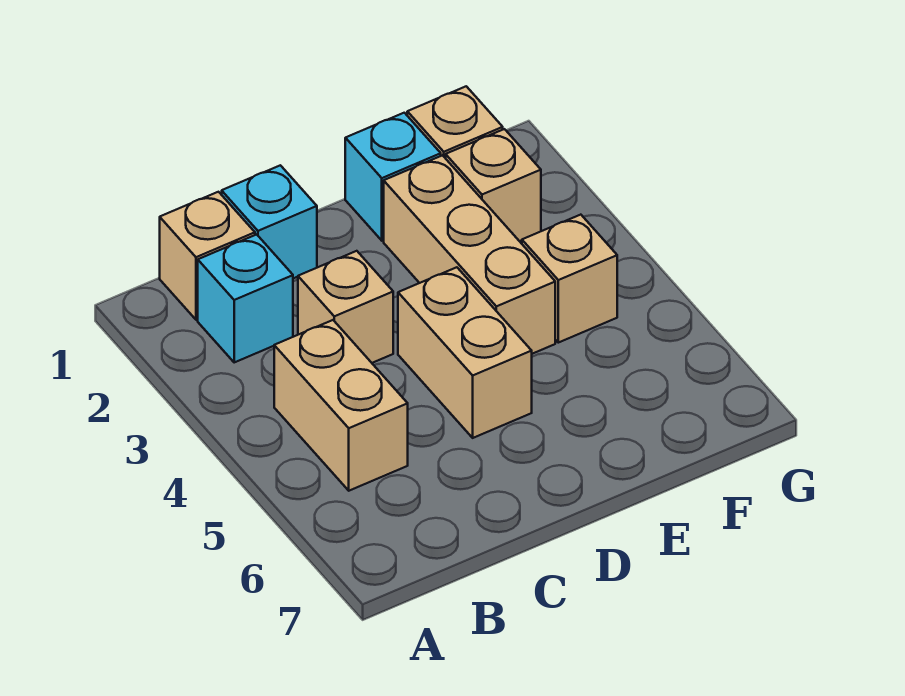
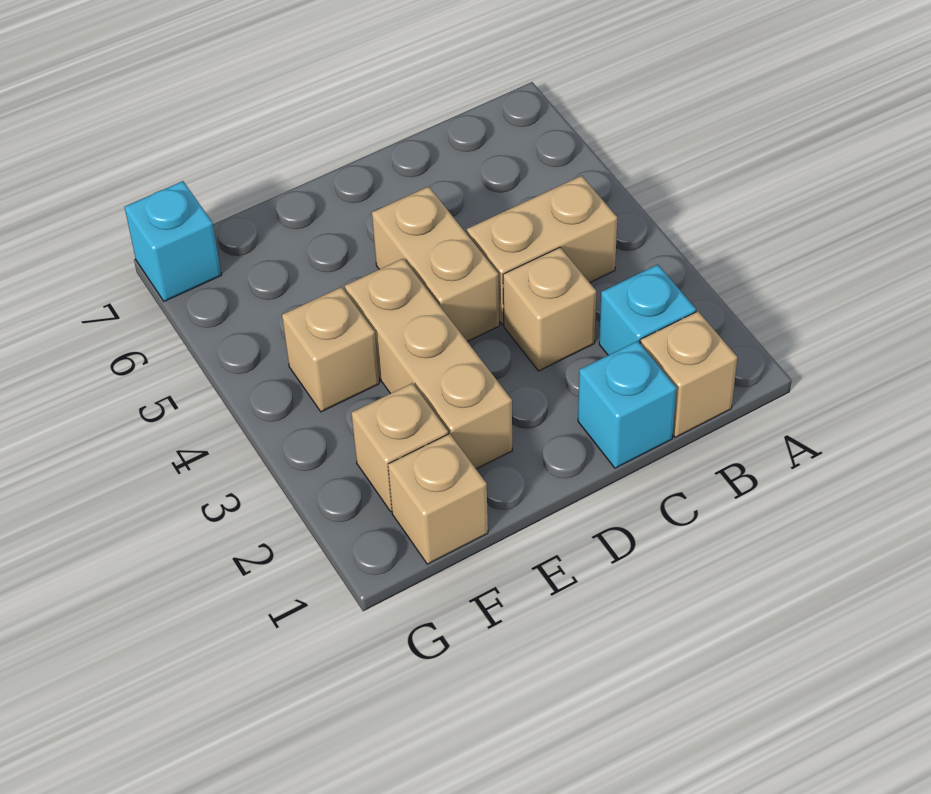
tan 1x2 brick [274,320,408,491] -> tan 1x2 brick turned to [467,176,617,325]
cyan 1x1 brick [345,113,441,241] -> cyan 1x1 brick moved to [125,181,221,301]

